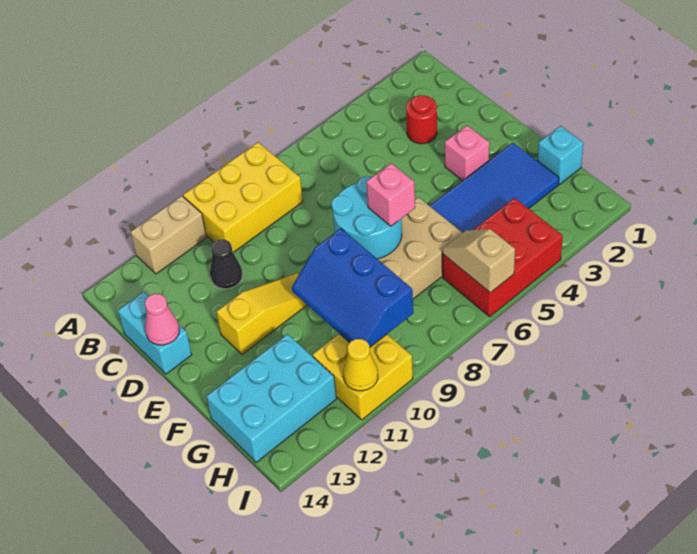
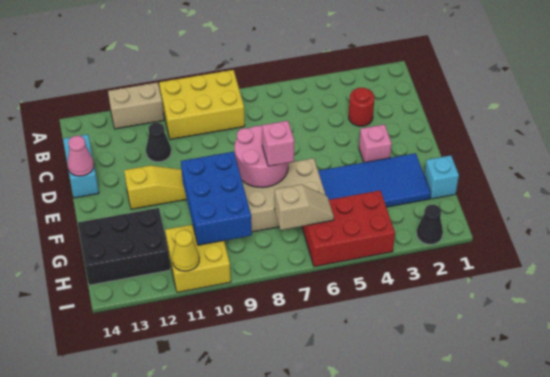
cyan 2x2 round brick [332,176,402,259] -> pink 2x2 round brick [235,126,288,188]
blue 2x3 slope [292,229,413,347] -> blue 2x3 brick [181,152,252,245]
cyan 2x3 brick [206,334,336,462] -> black 2x3 brick [78,208,170,285]
tan 1x2 slope [442,229,515,293] -> tan 1x2 slope turned to [275,184,334,230]
none -> black 1x1 cone [417,205,443,245]

